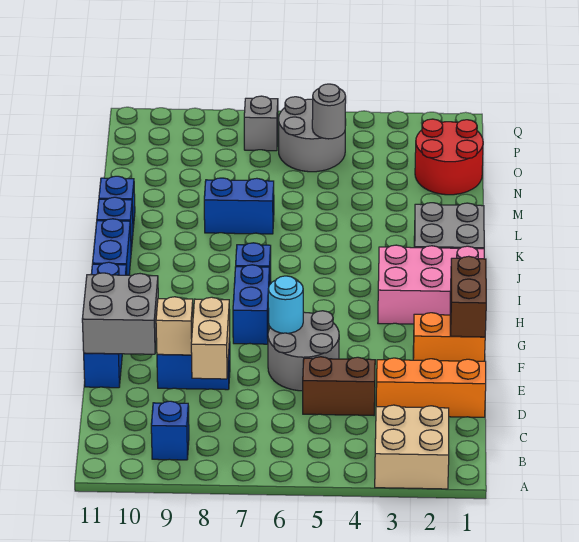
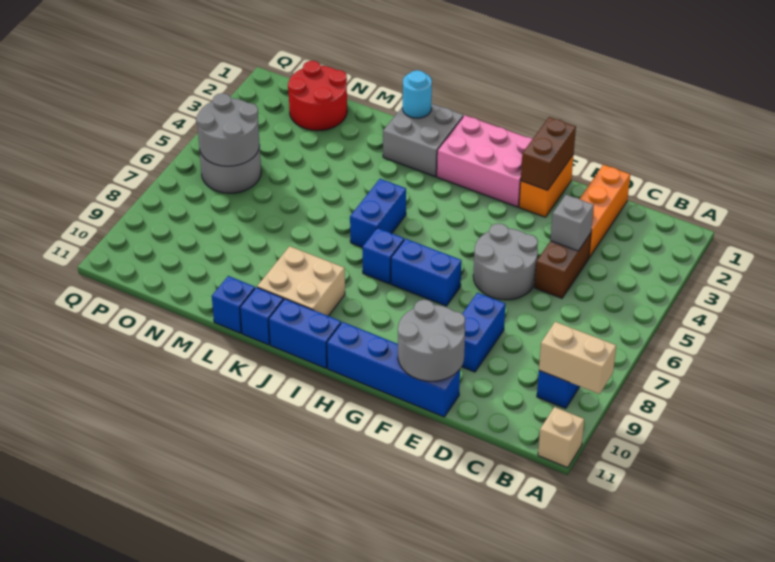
tan 2x2 brick [375,405,449,489] -> tan 2x2 brick moved to [257,246,345,316]
tan 1x2 brick [191,297,230,379] -> tan 1x2 brick moved to [539,322,616,394]
tan 1x1 brick [156,297,193,355] -> tan 1x1 brick moved to [538,407,584,468]
grey 2x2 brick [82,273,158,354] -> grey 2x2 round brick [398,300,465,381]
brown 1x2 brick [450,256,486,337] -> brown 1x2 brick turned to [521,117,576,190]
cyan 1x1 round brick [268,276,303,333] -> cyan 1x1 round brick moved to [403,70,432,118]
pink 2x3 brick [378,245,484,324] -> pink 2x3 brick turned to [437,115,532,207]
blue 1x2 brick [204,178,274,234] -> blue 1x2 brick moved to [350,179,406,248]
grey 1x1 round brick [312,84,346,139] -> grey 2x2 round brick [196,93,260,166]
grey 1x1 brick [244,96,278,151] -> grey 1x1 brick moved to [550,195,594,251]

